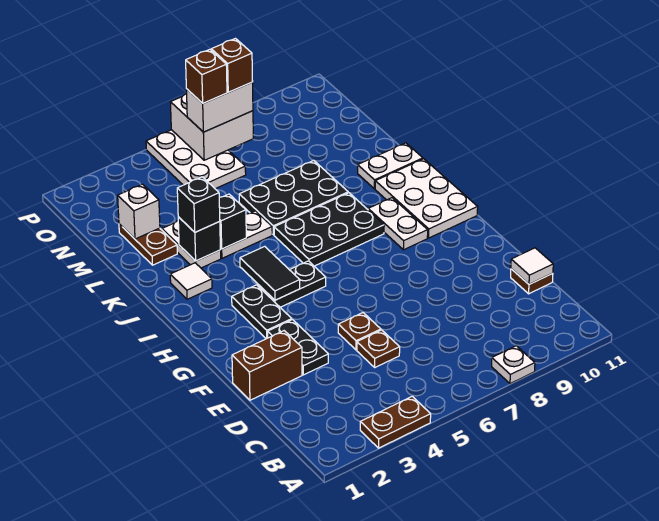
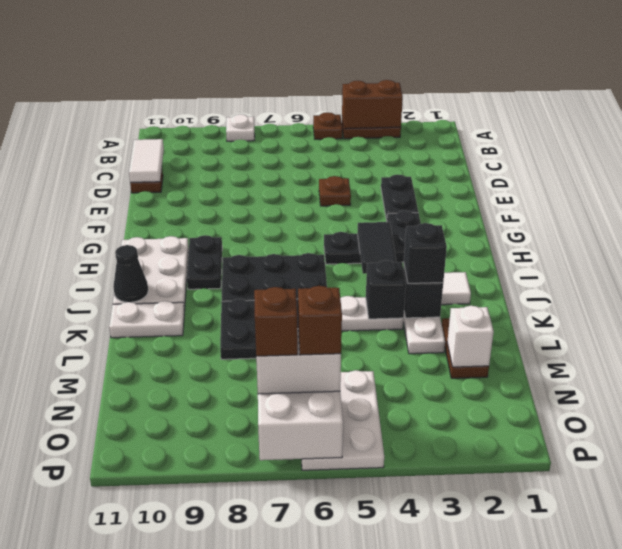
brown 1x1 plate [357,330,400,367] -> brown 1x1 plate moved to [313,112,342,139]
white 1x1 tile [511,248,553,284] -> white 1x2 tile [129,139,164,182]
brown 1x2 brick [232,331,302,400] -> brown 1x2 brick moved to [342,80,403,129]
white 1x2 plate [368,198,428,250] -> black 1x2 plate [187,235,222,289]
none -> black 1x1 cone [113,245,148,302]

